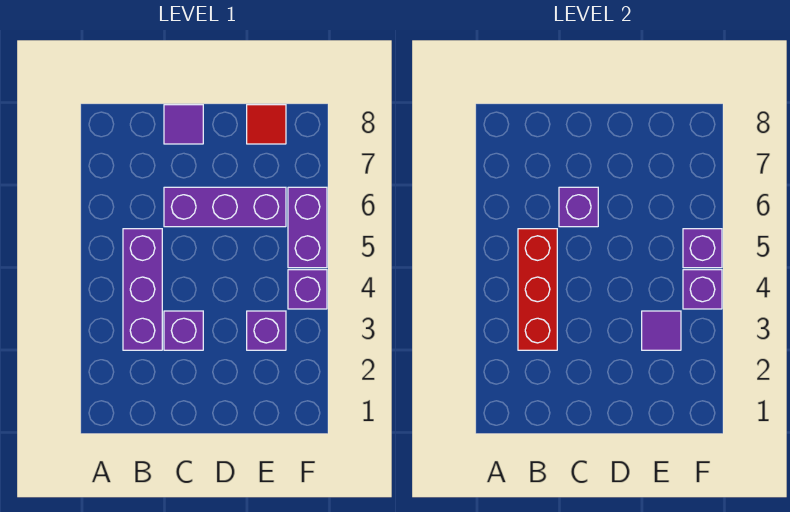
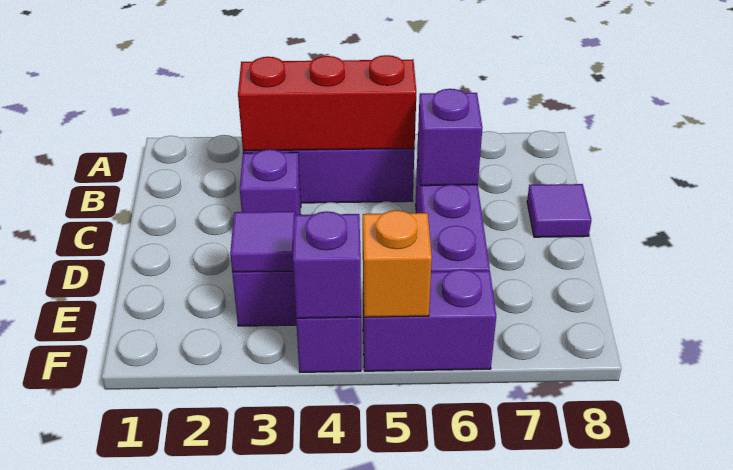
red 1x1 tile [247,105,286,144] -> none
purple 1x1 brick [683,229,722,268] -> orange 1x1 brick [363,210,432,317]

